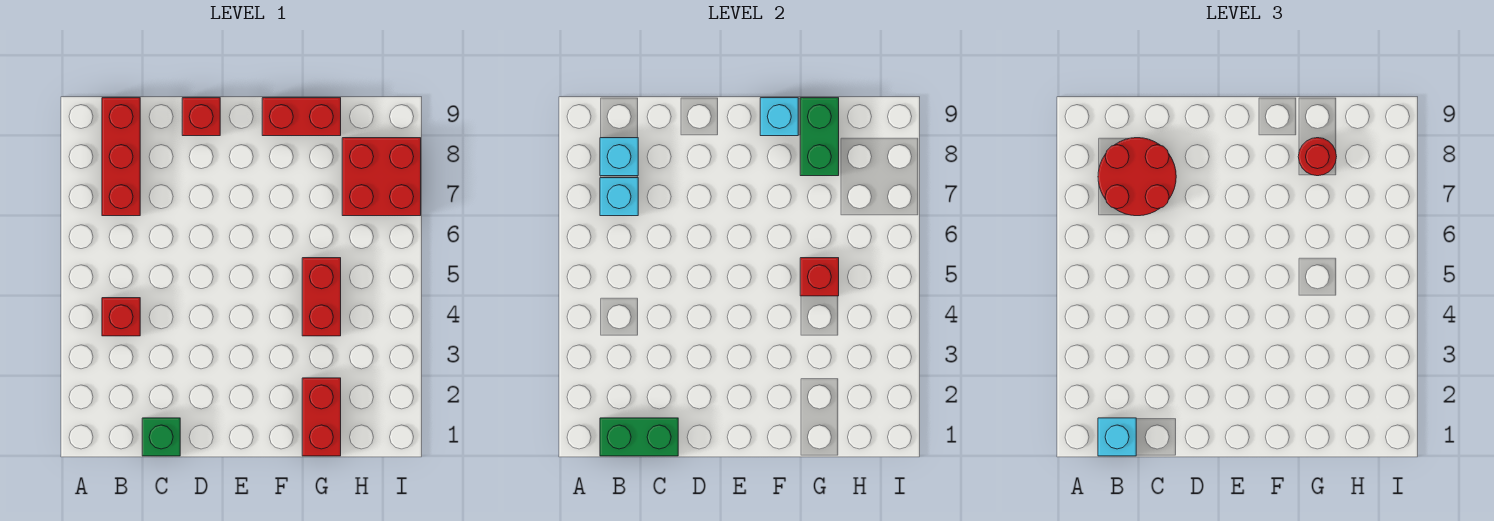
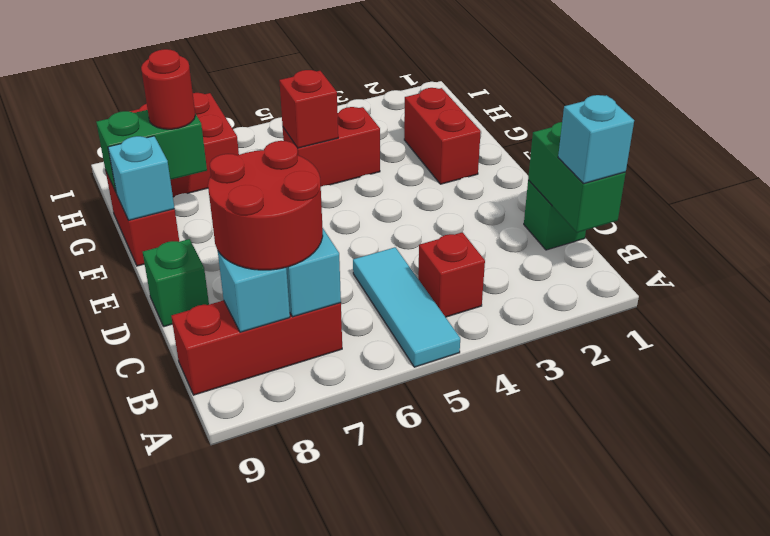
none -> cyan 1x3 tile [353,247,460,367]
red 1x1 brick [182,98,220,136] -> green 1x1 brick [143,239,209,327]
red 1x2 brick [302,378,341,456] -> red 1x2 brick turned to [404,88,481,184]

